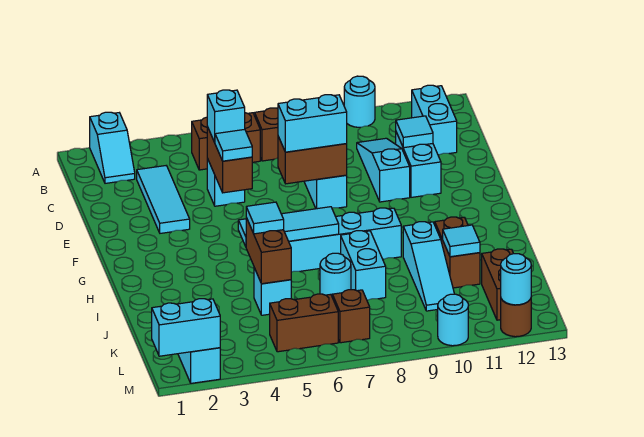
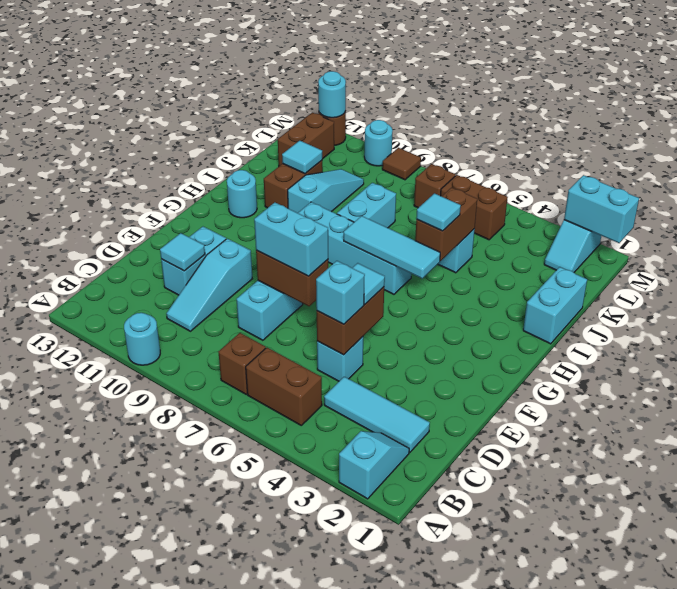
cyan 1x2 brick [412,85,457,155] -> cyan 1x2 brick moved to [523,267,587,344]
cyan 1x3 tile [137,166,190,233] -> cyan 1x3 tile turned to [324,377,430,452]
cyan 1x1 round brick [320,253,351,296] -> cyan 1x1 round brick moved to [227,170,257,218]
none -> brown 1x1 tile [382,148,421,180]

